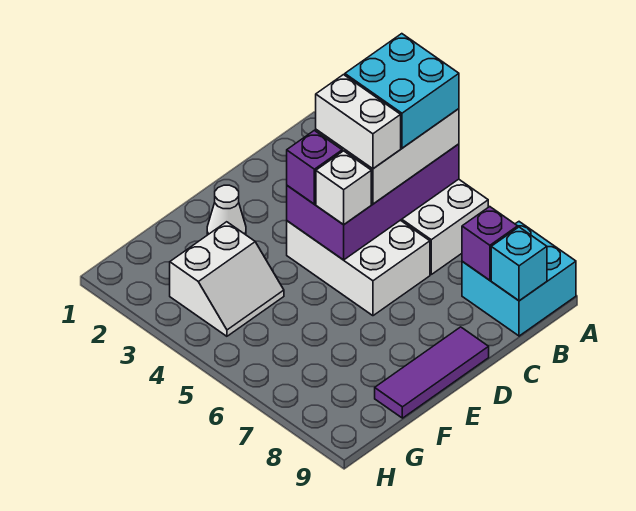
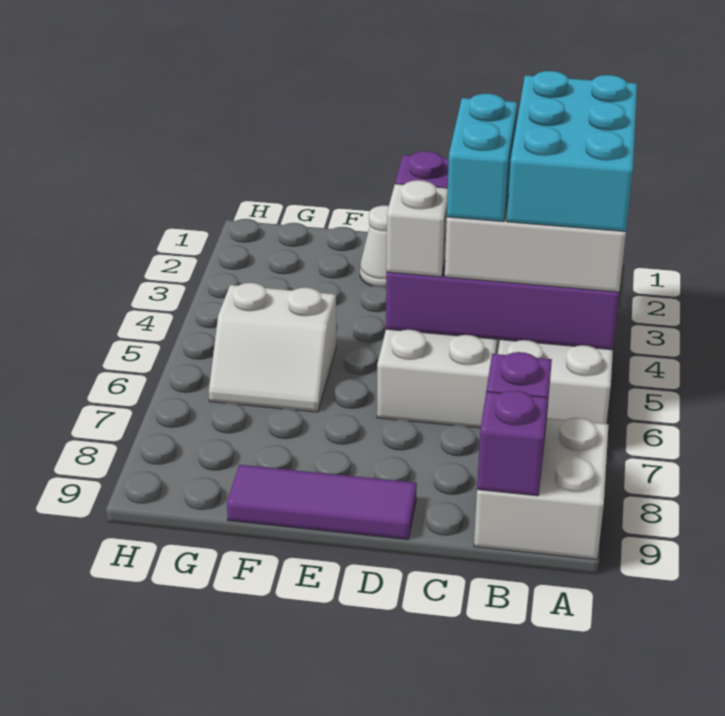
cyan 2x2 brick [345,34,459,148] -> cyan 2x3 brick [507,71,637,231]
cyan 2x2 brick [462,222,576,336] -> white 2x2 brick [474,418,609,560]
cyan 1x1 brick [491,227,547,301] -> purple 1x1 brick [477,390,548,496]
white 1x2 brick [316,75,401,169] -> cyan 1x2 brick [447,94,517,222]
white 2x2 slope [170,222,284,336] -> white 2x2 slope moved to [209,283,336,412]

